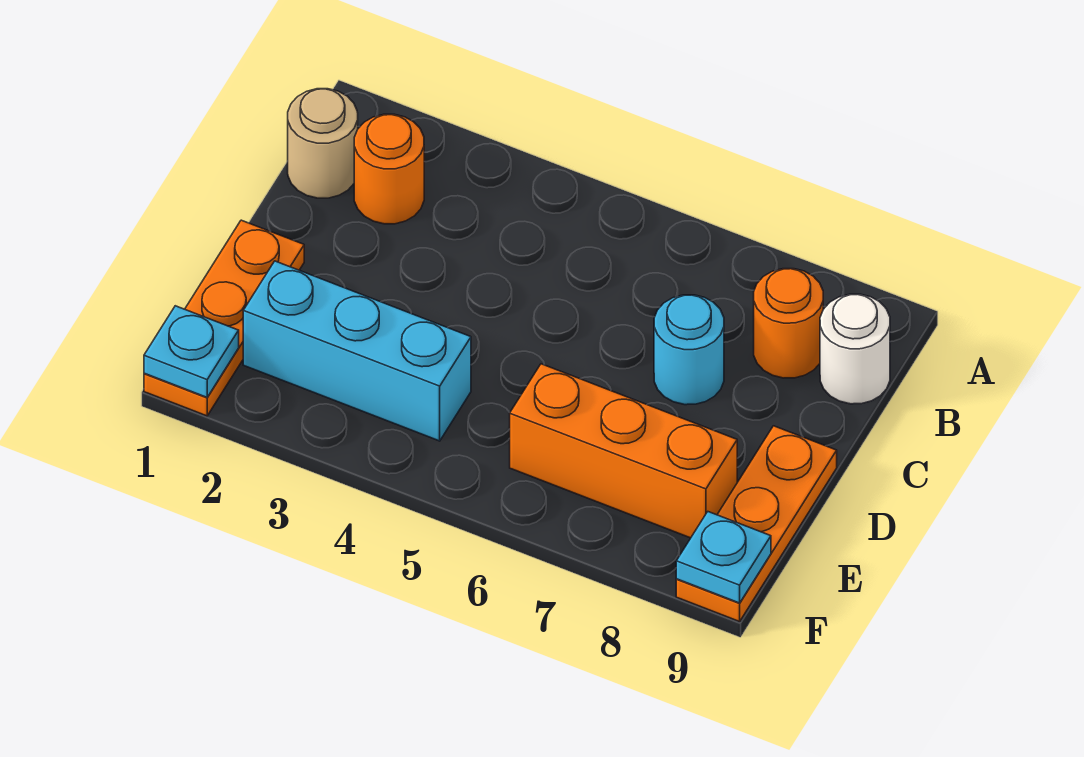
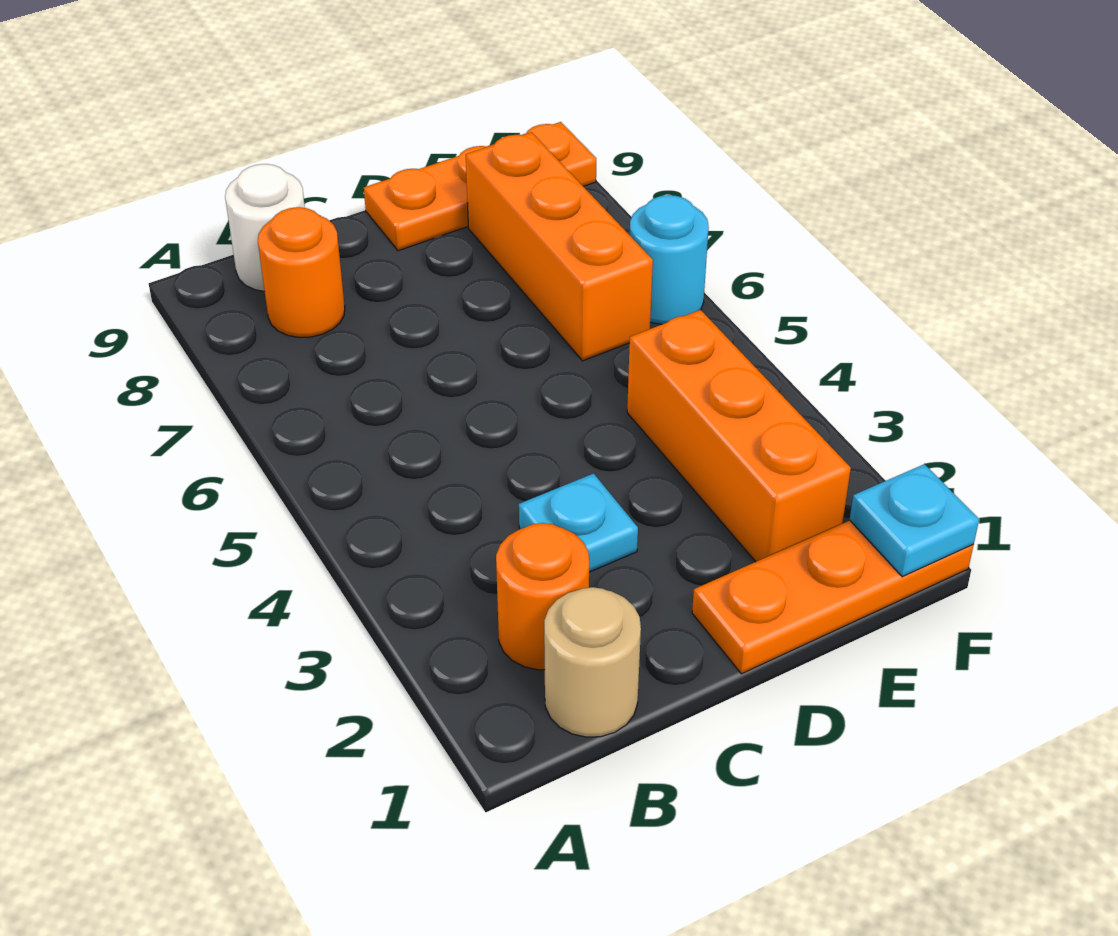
cyan 1x1 round brick [654,295,724,405] -> cyan 1x1 round brick moved to [630,195,709,324]
cyan 1x3 brick [243,261,471,441] -> orange 1x3 brick [627,310,851,562]
cyan 1x1 plate [676,512,771,603] -> cyan 1x1 plate moved to [519,474,638,572]

